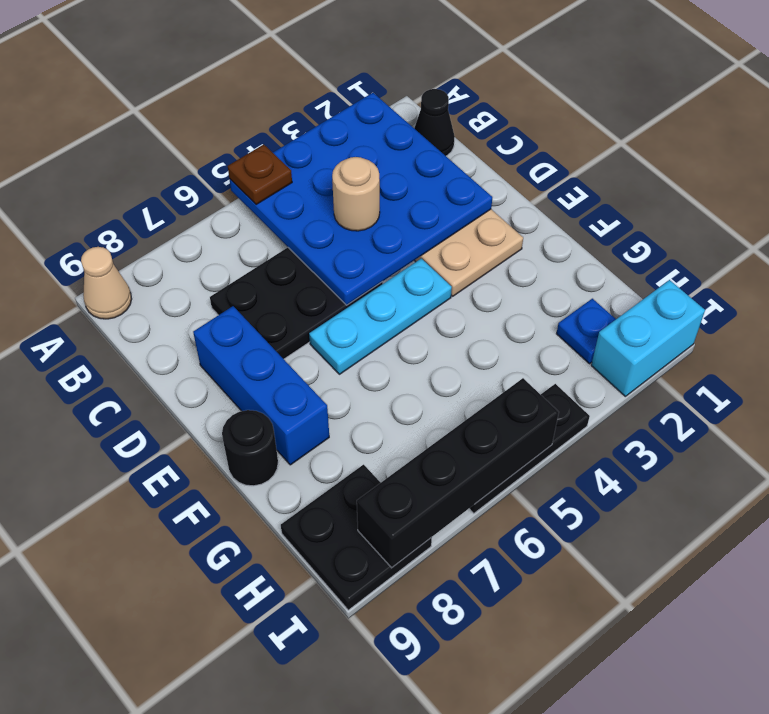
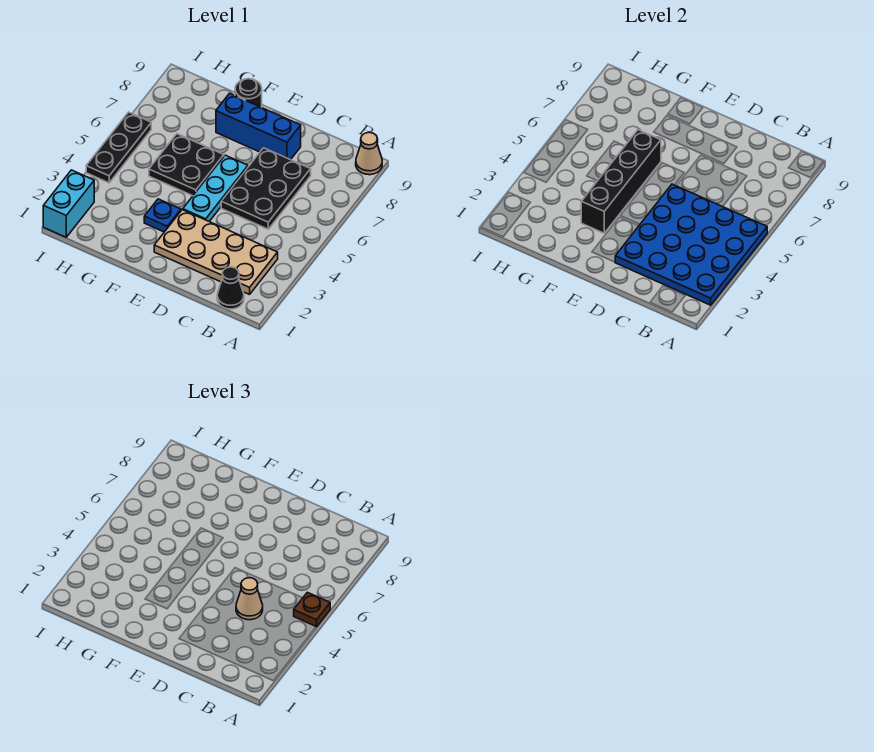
tan 1x1 round brick [332,157,380,231] -> tan 1x1 cone [236,578,263,620]
blue 1x1 plate [557,299,616,364] -> blue 1x1 plate moved to [144,199,181,232]
black 2x2 plate [281,465,432,610] -> black 2x2 plate moved to [149,134,224,196]
black 1x4 brick [357,378,559,568] -> black 1x4 brick moved to [581,130,661,233]

